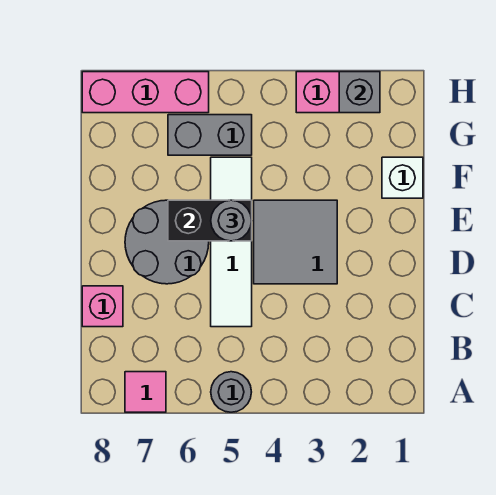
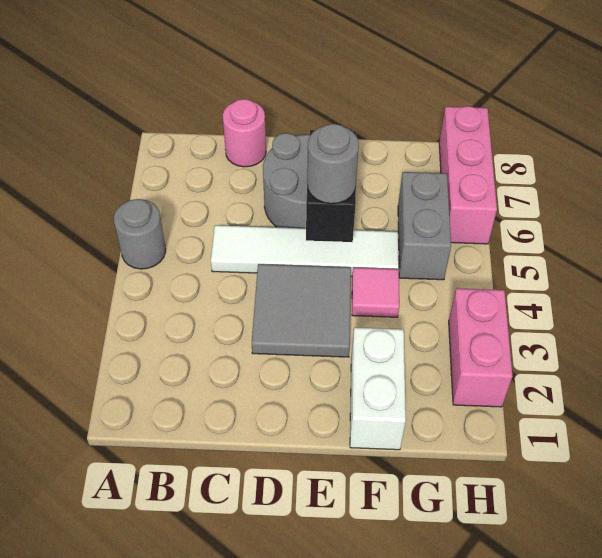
pink 1x1 tile [125,372,166,412] -> pink 1x1 tile moved to [352,268,399,317]
pink 1x1 brick [82,286,123,327] -> pink 1x1 round brick [223,99,266,167]
white 1x1 brick [382,157,423,198] -> white 1x2 brick [350,328,406,450]
grey 1x1 brick [339,72,380,113] -> none

